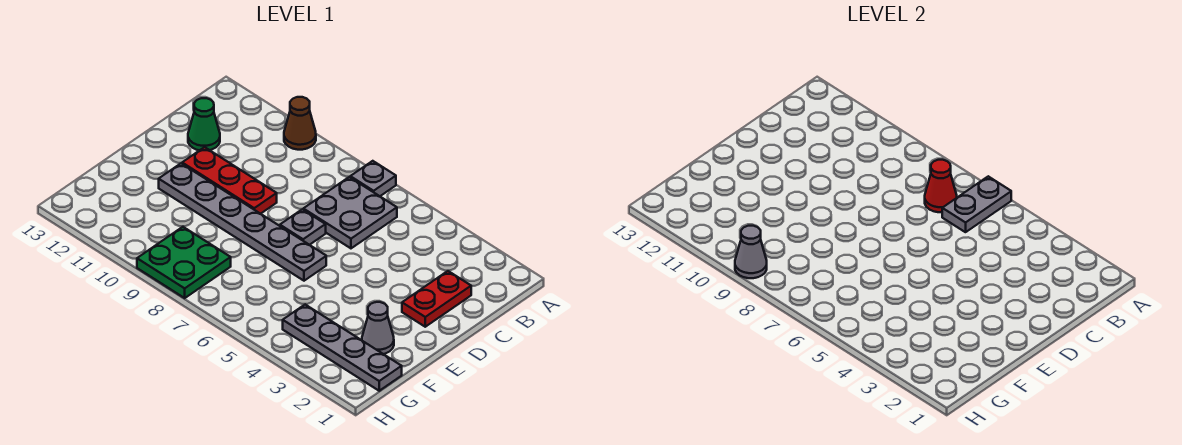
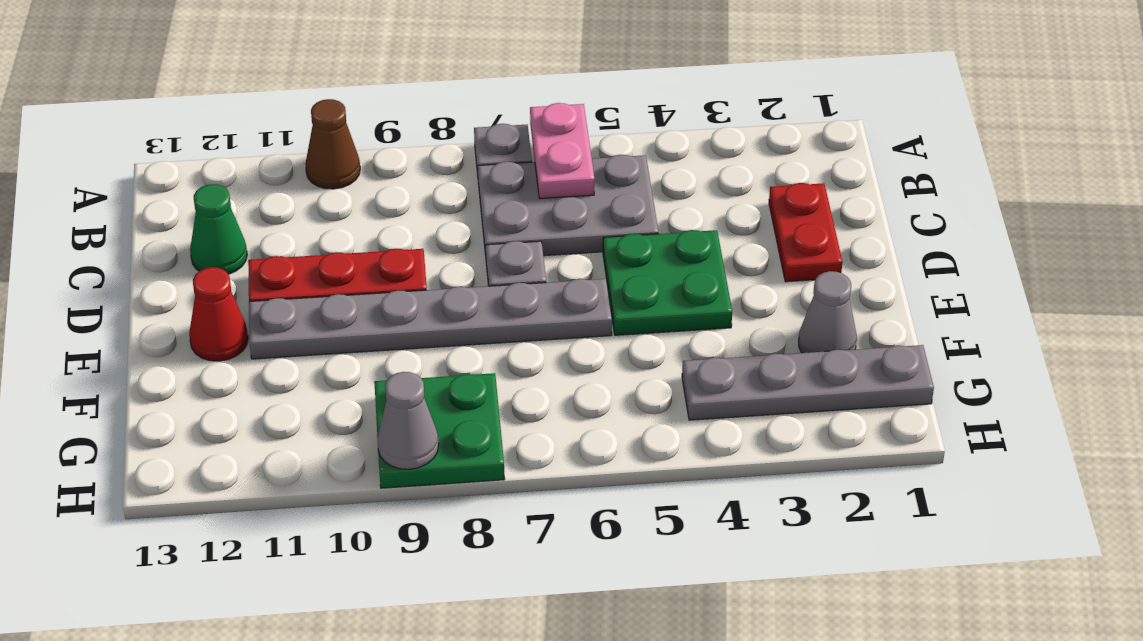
grey 1x2 plate [942,176,1011,232] -> pink 1x2 plate [530,103,595,199]
grey 2x2 plate [303,177,397,248] -> grey 2x3 plate [478,155,659,256]
red 1x1 cone [925,160,957,212] -> red 1x1 cone moved to [189,267,248,361]
none -> green 2x2 plate [603,230,732,335]

